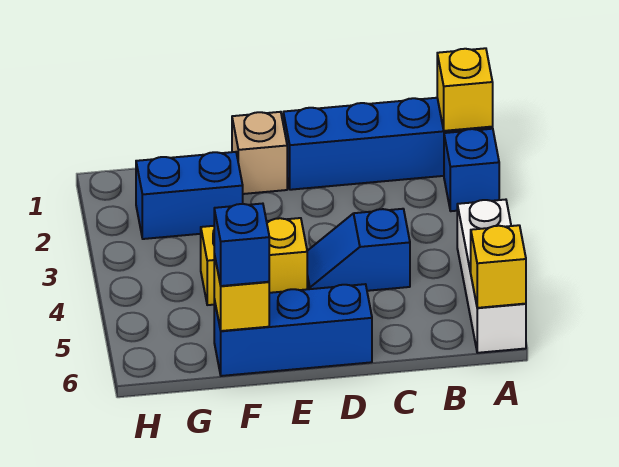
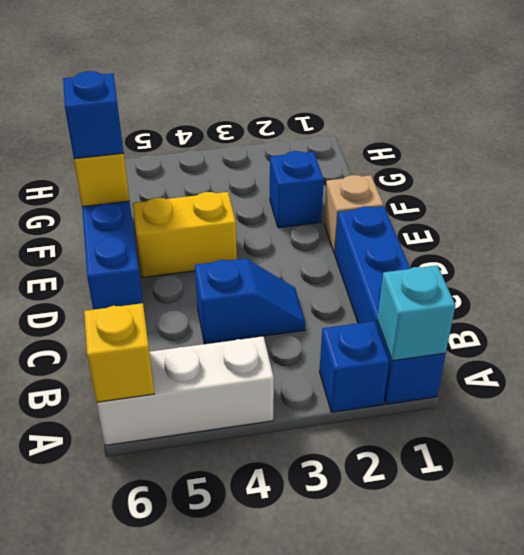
yellow 1x1 brick [437,48,493,131] -> cyan 1x1 brick [377,265,455,361]
blue 1x2 slope [307,209,410,291] -> blue 1x2 slope turned to [195,258,305,344]
yellow 1x2 brick [201,218,307,305] -> yellow 1x2 brick turned to [132,192,237,278]
blue 1x2 brick [136,152,243,239] -> blue 1x1 brick [270,151,324,228]

